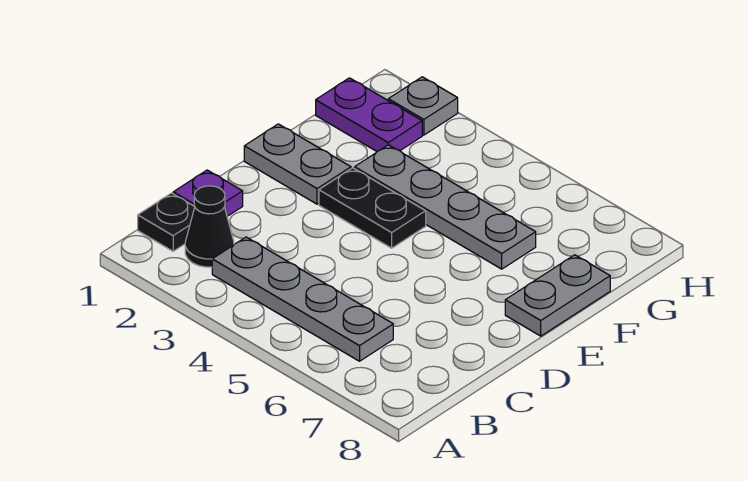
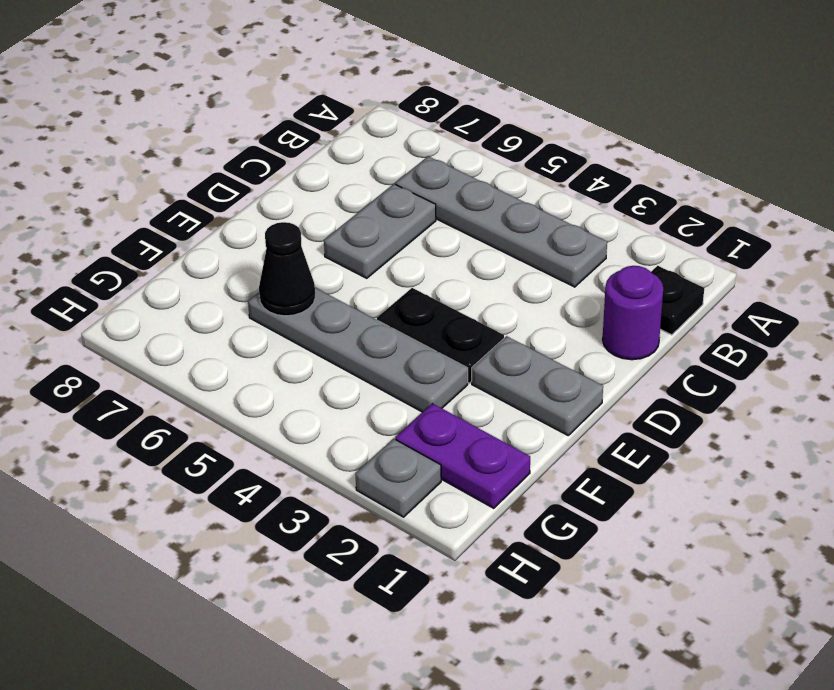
black 1x1 cone [185,186,234,267] -> black 1x1 cone moved to [259,222,315,316]
purple 1x1 plate [173,170,243,216] -> purple 1x1 round brick [602,266,663,360]
grey 1x2 plate [505,255,610,336] -> grey 1x2 plate moved to [324,184,436,278]

